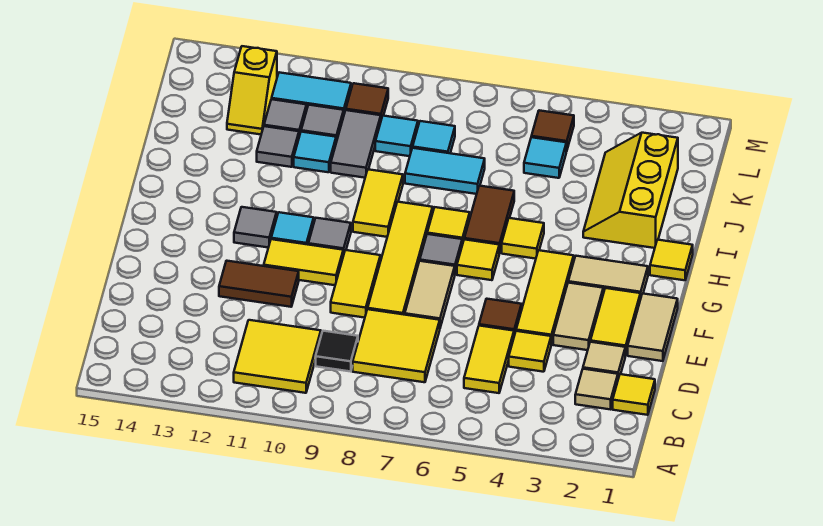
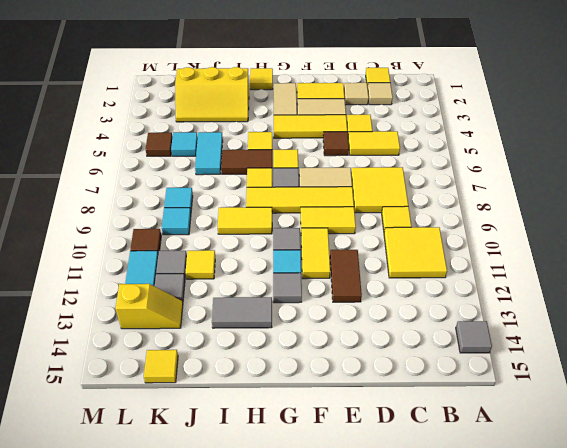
black 1x1 tile [316,331,358,372] -> yellow 1x1 tile [382,206,411,231]
tan 1x2 tile [628,294,678,361] -> none
cyan 1x2 tile [405,148,485,194] -> cyan 1x2 tile moved to [195,132,223,175]
grey 1x2 tile [331,110,381,178] -> grey 1x2 tile moved to [212,297,272,328]
cyan 1x1 tile [294,132,336,172] -> yellow 1x1 tile [186,250,215,279]
grey 1x1 tile [257,126,299,167] -> grey 1x1 tile moved to [456,321,492,353]
none -> yellow 1x1 tile [144,350,178,383]

